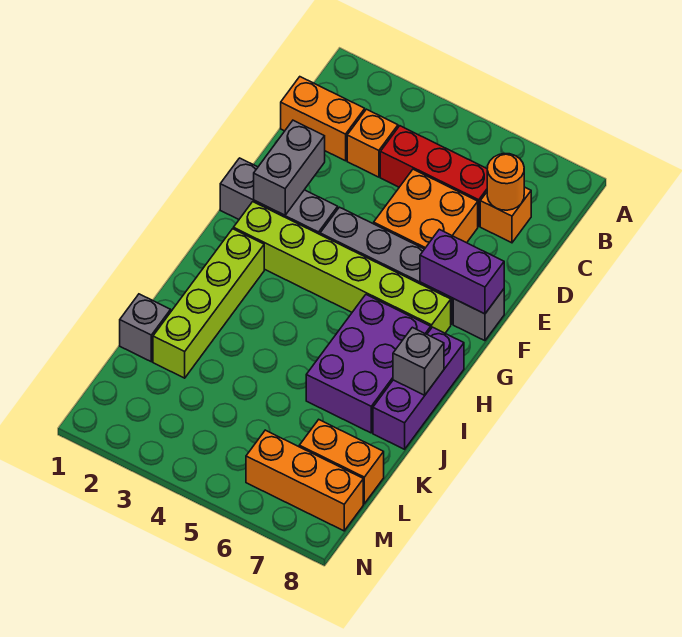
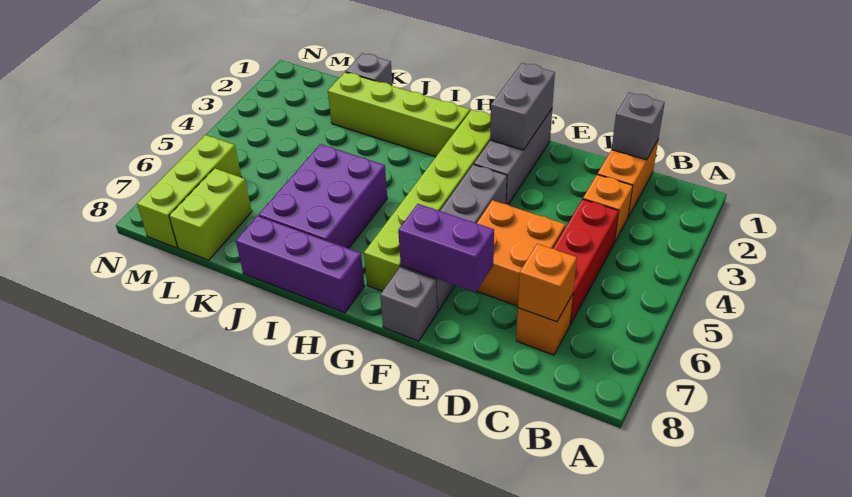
orange 1x1 round brick [487,154,524,210] -> orange 1x1 brick [518,244,577,322]
grey 1x2 brick [254,120,325,215] -> grey 1x2 brick turned to [490,63,555,150]
purple 1x2 brick [420,229,504,314] -> purple 1x2 brick turned to [398,204,494,292]
purple 2x3 brick [306,295,431,433] -> purple 2x3 brick turned to [259,144,387,249]
grey 1x1 brick [393,327,444,395] -> grey 1x1 brick moved to [612,93,665,160]
orange 1x2 brick [299,420,384,504] -> lime 1x2 brick [169,168,252,260]
orange 1x3 brick [246,430,363,531] -> lime 1x3 brick [137,135,241,248]

